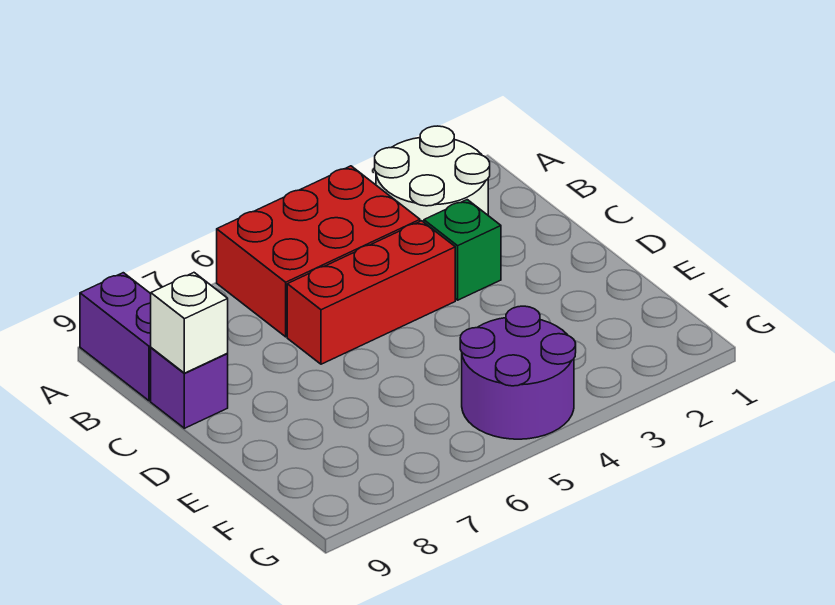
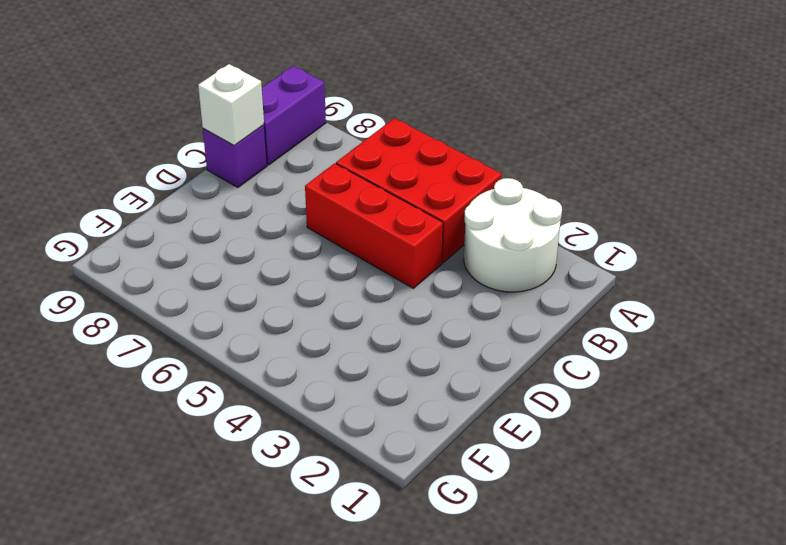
green 1x1 brick [424,200,501,300] -> none
purple 2x2 round brick [460,306,576,439] -> none

